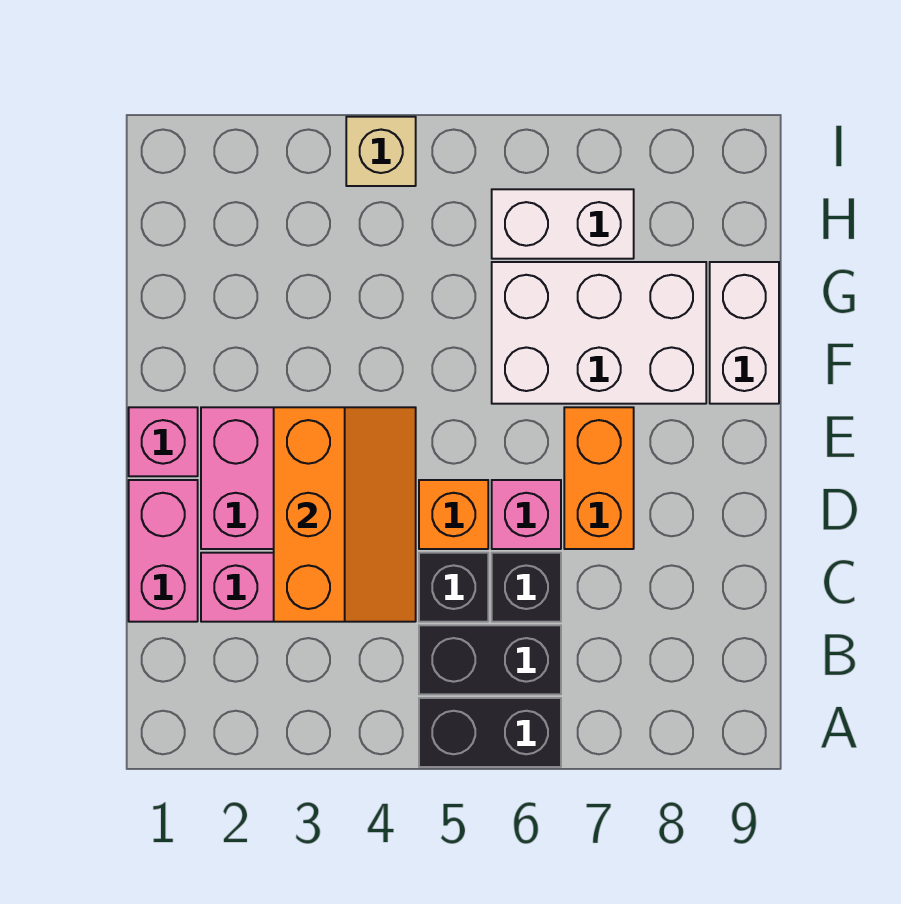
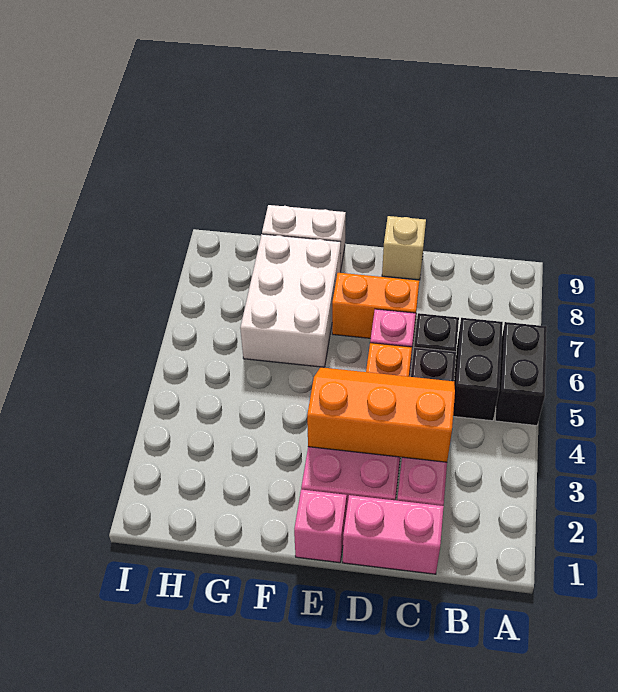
white 1x2 brick [492,189,634,259] -> none
tan 1x1 brick [346,117,416,186] -> tan 1x1 brick moved to [382,216,426,280]

